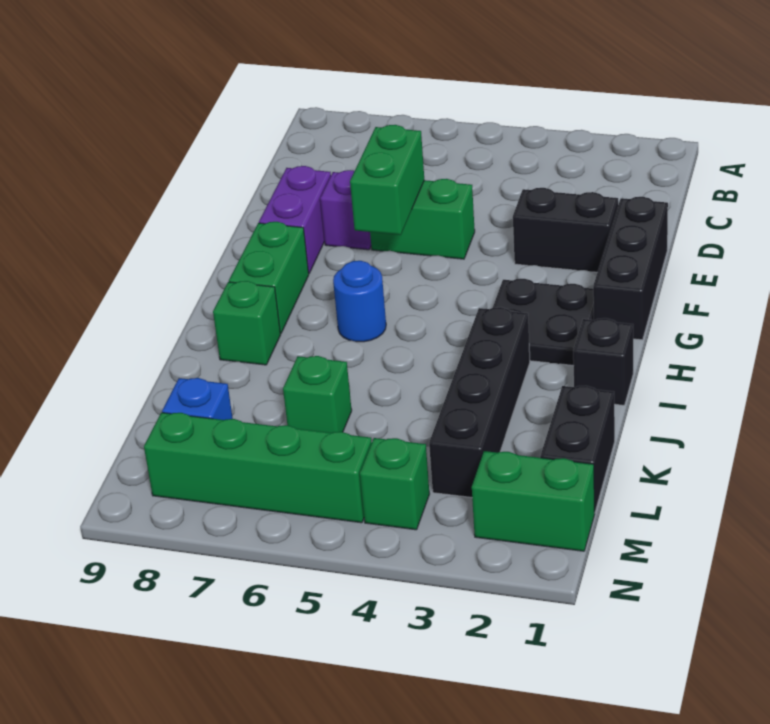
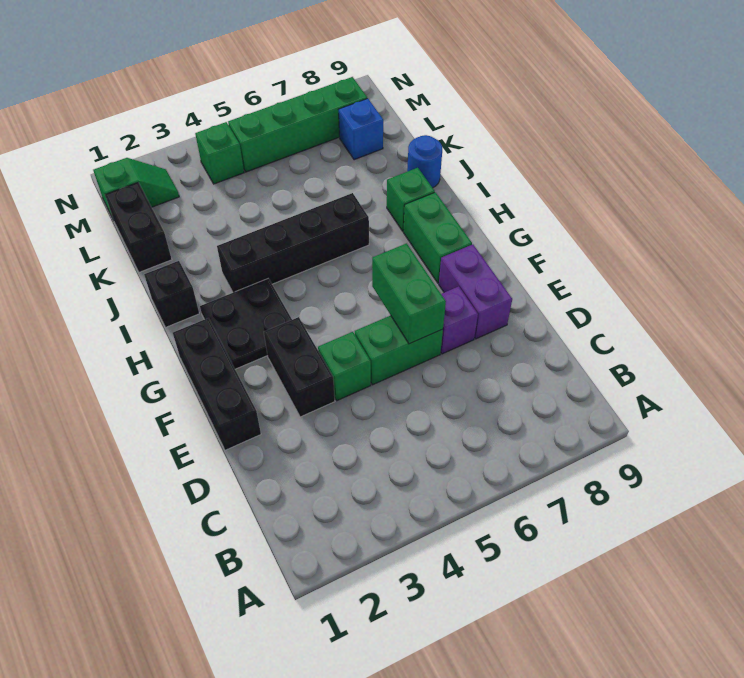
black 1x2 brick [513,188,618,272] -> black 1x2 brick turned to [264,317,335,417]
blue 1x1 round brick [333,261,386,342] -> blue 1x1 round brick moved to [407,135,442,188]
black 1x4 brick [429,307,530,498] -> black 1x4 brick turned to [217,193,369,292]
green 1x1 brick [283,356,352,433] -> green 1x1 brick moved to [318,332,371,401]
green 1x2 brick [472,451,595,551] -> green 1x2 slope [93,158,179,218]

